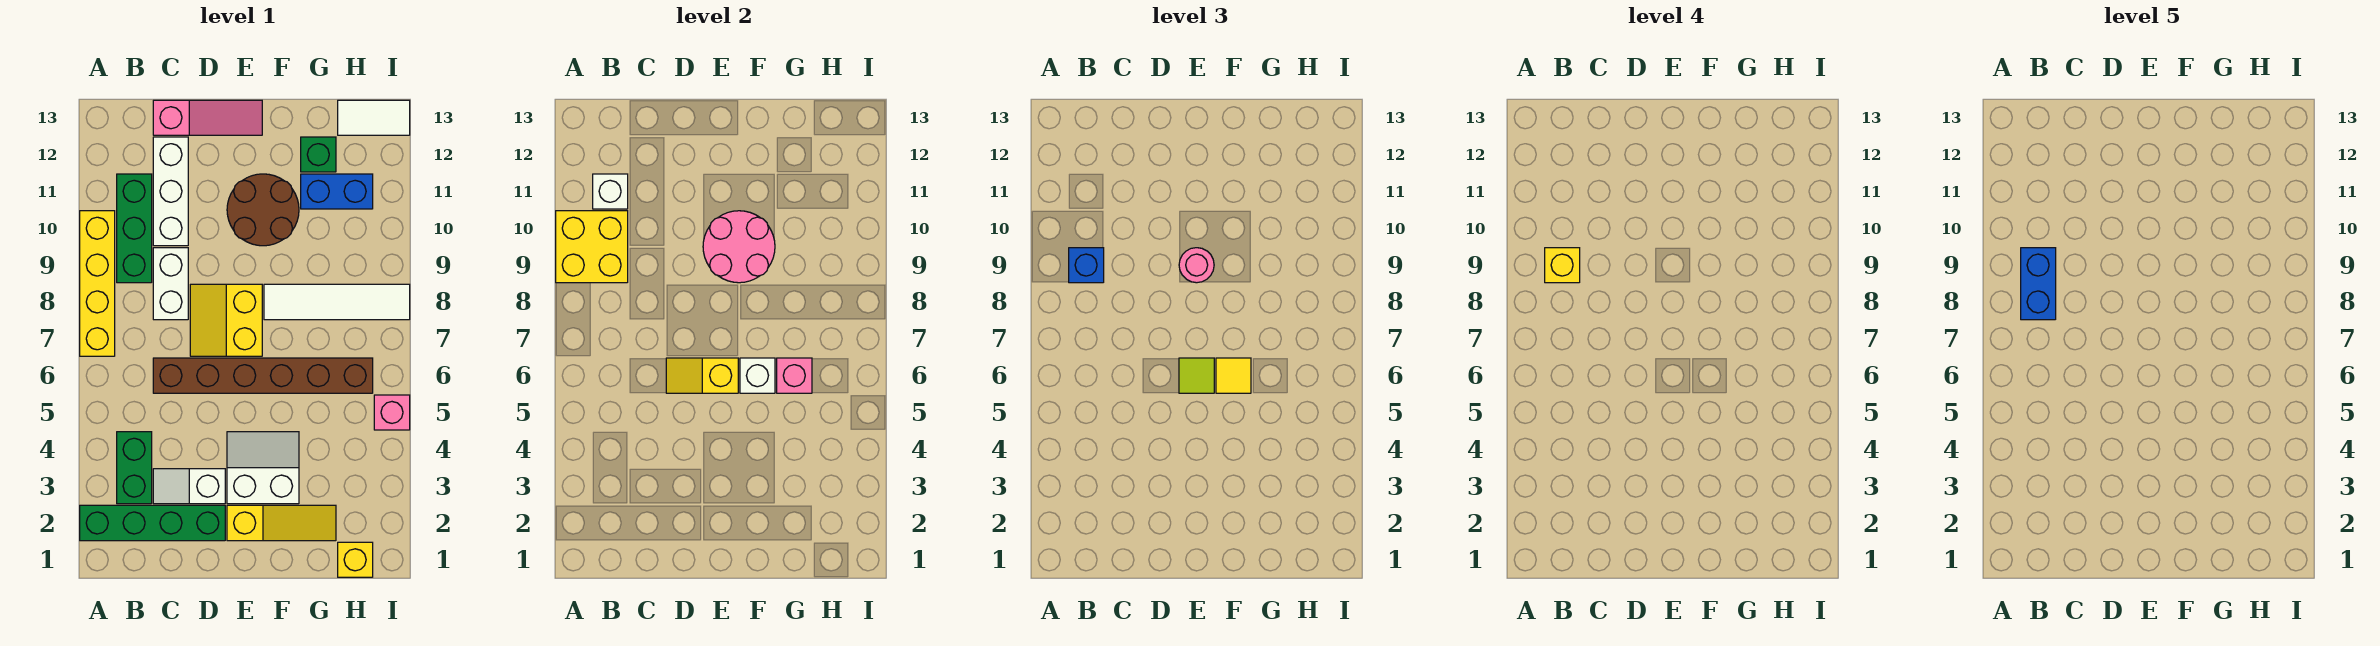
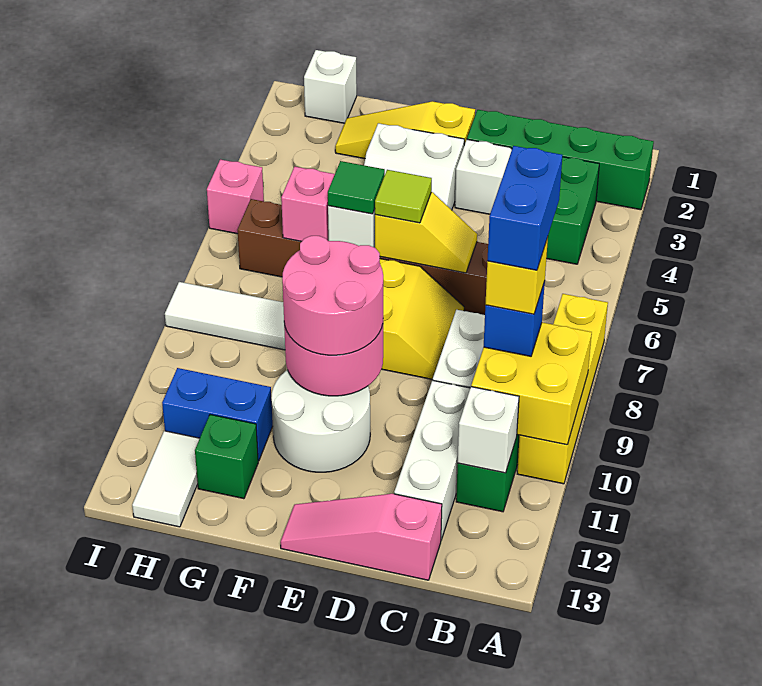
pink 1x1 round brick [1179,248,1214,283] -> pink 2x2 round brick [282,236,383,355]
brown 2x2 round brick [227,174,299,246] -> white 2x2 round brick [271,370,370,472]
yellow 1x1 tile [1216,358,1251,393] -> green 1x1 tile [328,161,385,214]
yellow 1x1 brick [338,542,373,577] -> white 1x1 brick [304,50,357,123]
white 1x2 tile [338,100,410,135] -> white 1x2 tile turned to [132,431,200,527]

